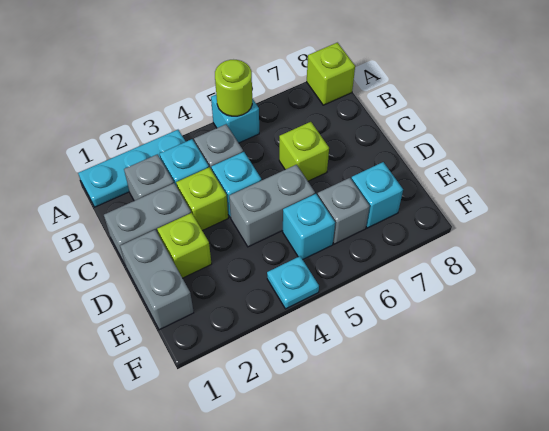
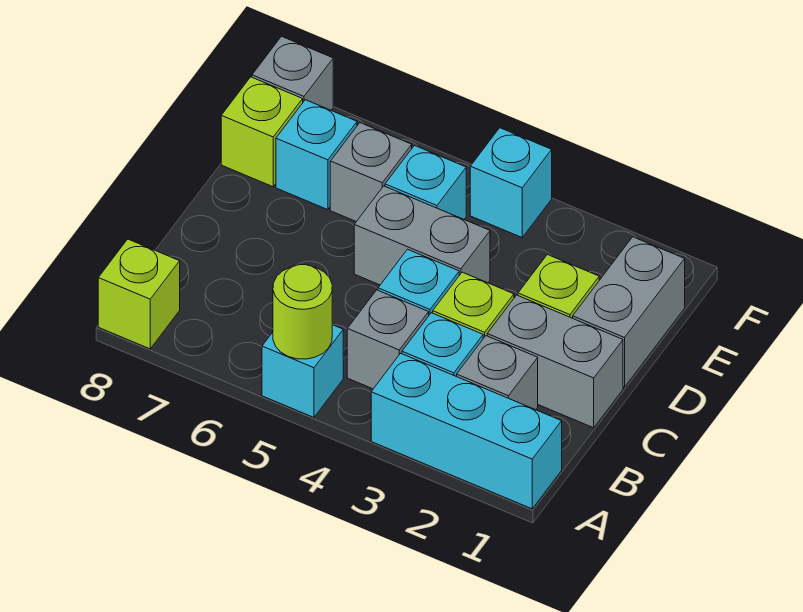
cyan 1x3 plate [78,130,186,207] -> cyan 1x3 brick [371,353,562,509]
lime 1x1 brick [279,122,329,181] -> lime 1x1 brick moved to [221,77,303,187]
cyan 1x1 plate [267,256,319,309] -> cyan 1x1 brick [470,128,552,237]
none -> grey 1x1 brick [252,36,333,110]

